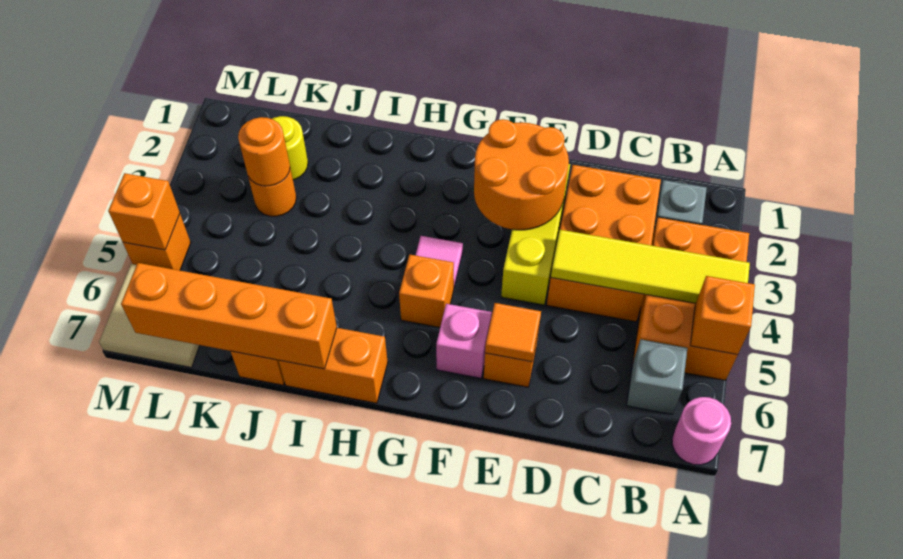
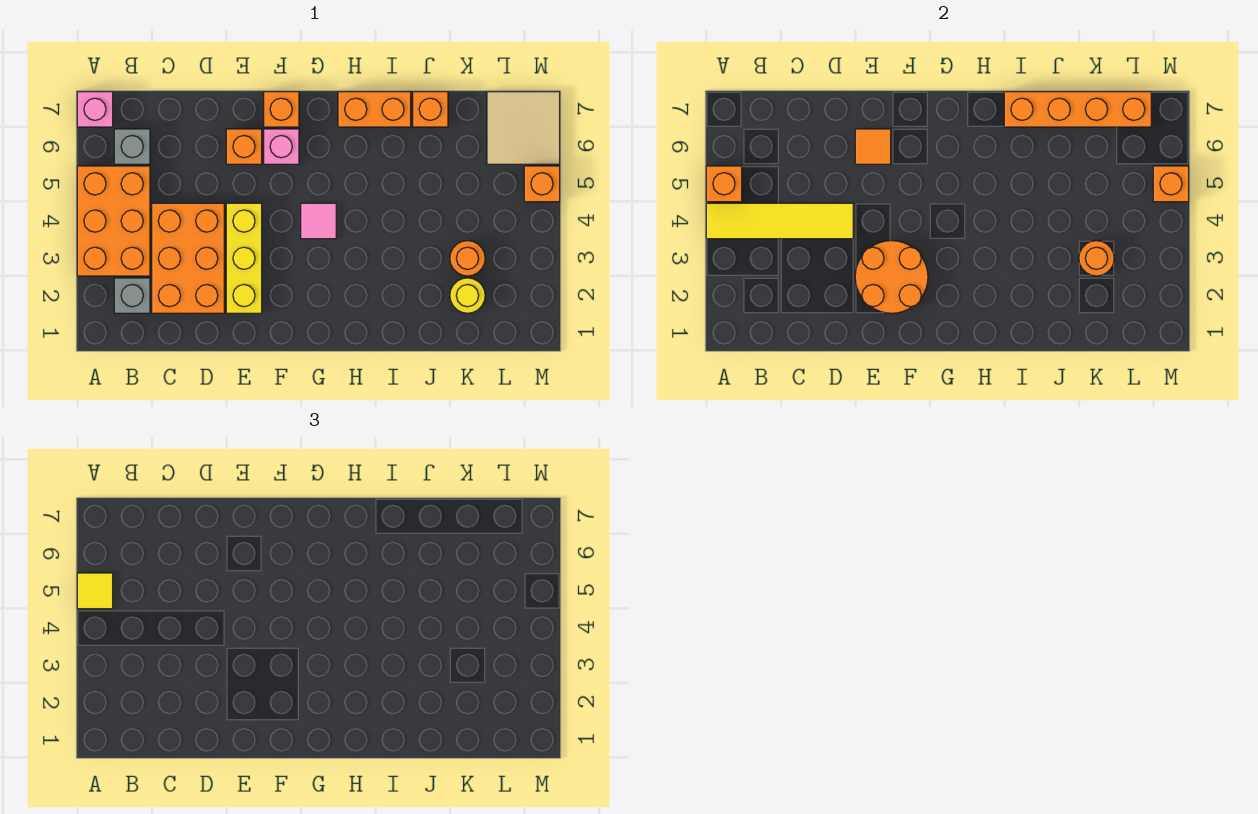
none -> yellow 1x1 tile [77,573,113,609]
pink 1x1 round brick [672,397,731,465] -> pink 1x1 brick [77,92,113,127]
orange 1x1 brick [399,255,454,327] -> orange 1x1 brick moved to [264,92,299,127]

